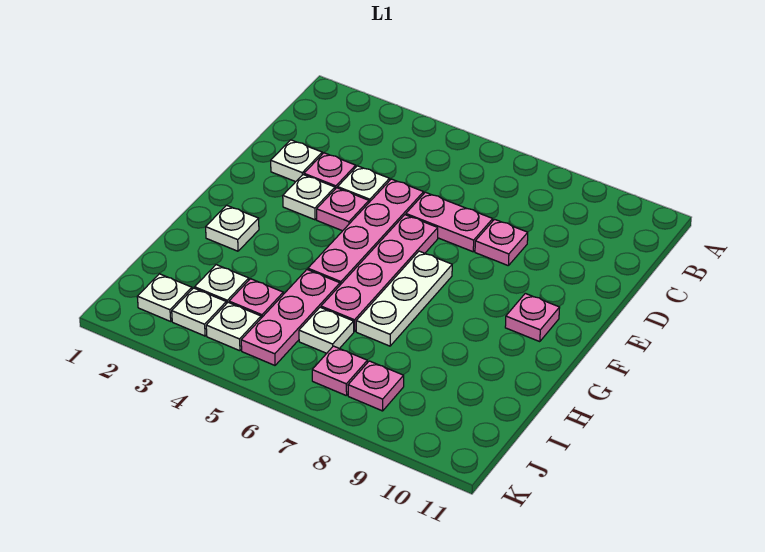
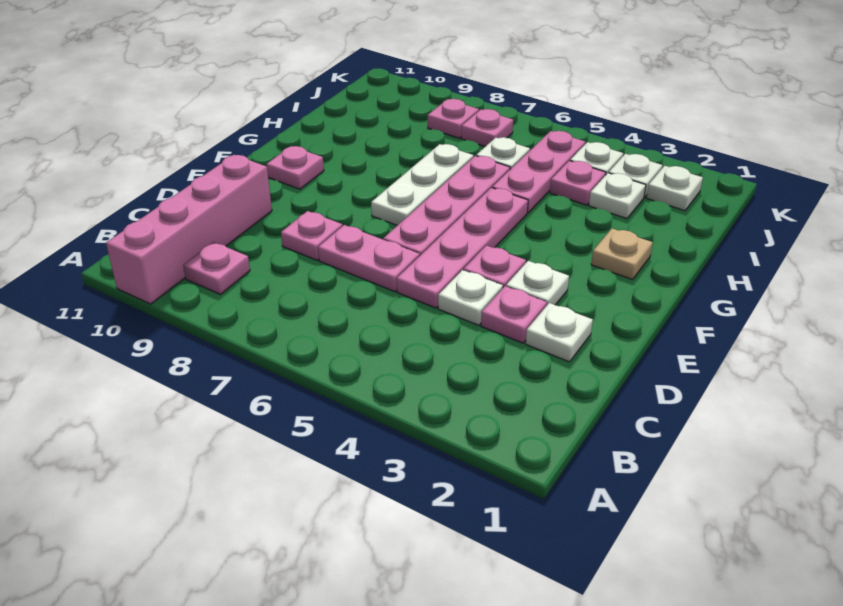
none -> pink 1x4 brick [106,155,272,304]
none -> pink 1x1 plate [183,242,250,294]
white 1x1 plate [206,205,259,251] -> tan 1x1 plate [591,228,653,280]

